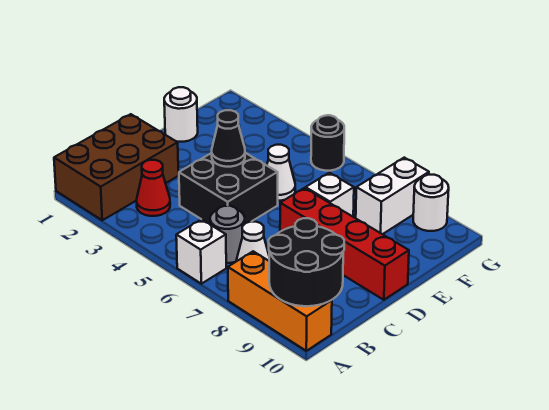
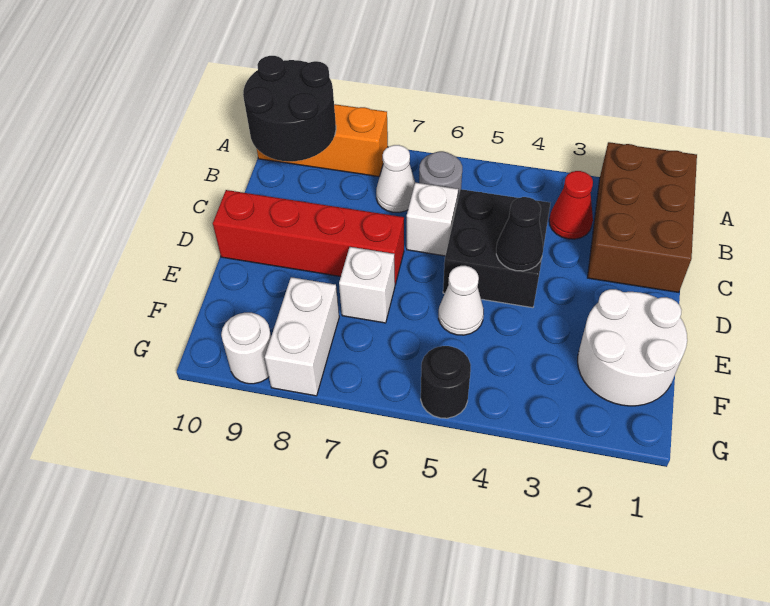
white 1x1 brick [176,219,226,284] -> white 1x1 brick moved to [407,183,458,256]
white 1x1 round brick [164,87,198,142] -> white 2x2 round brick [578,289,687,406]

